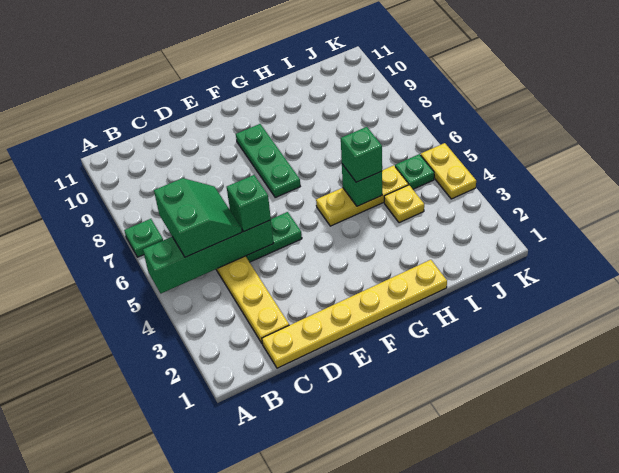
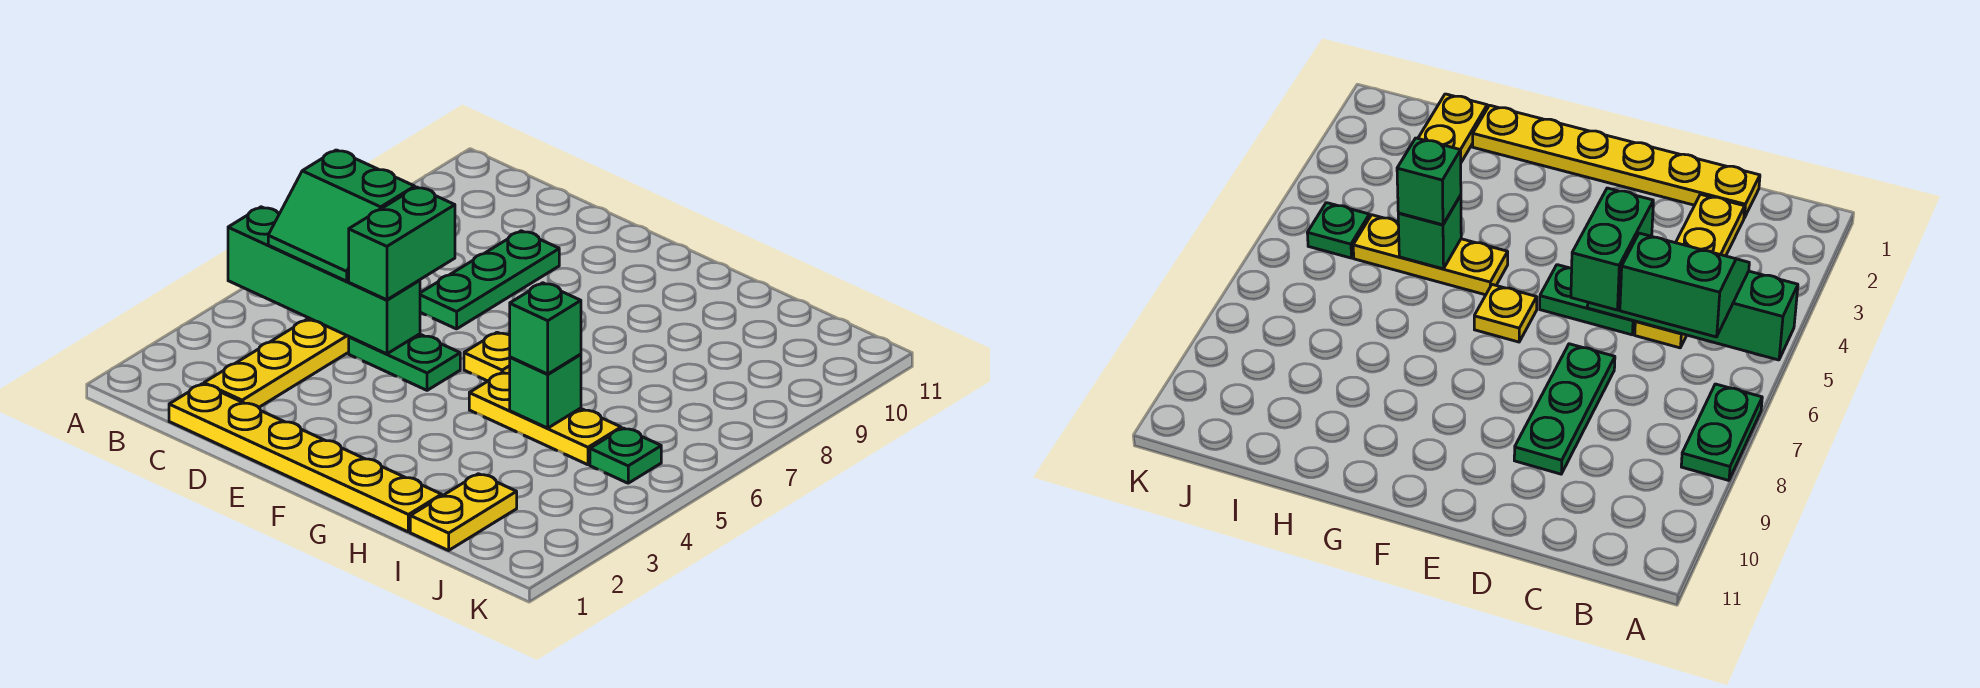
green 1x1 plate [124,219,163,257] -> green 1x2 plate [1681,384,1762,480]
green 2x2 slope [154,178,242,257] -> green 2x2 slope turned to [268,150,415,281]
green 1x1 brick [227,175,271,232] -> green 1x2 brick [349,187,455,300]
green 1x3 plate [236,124,300,197] -> green 1x3 plate moved to [420,231,559,329]
yellow 1x1 plate [384,185,424,223] -> yellow 1x1 plate moved to [464,332,510,381]
yellow 1x2 plate [421,143,476,199] -> yellow 1x2 plate moved to [410,474,517,550]

